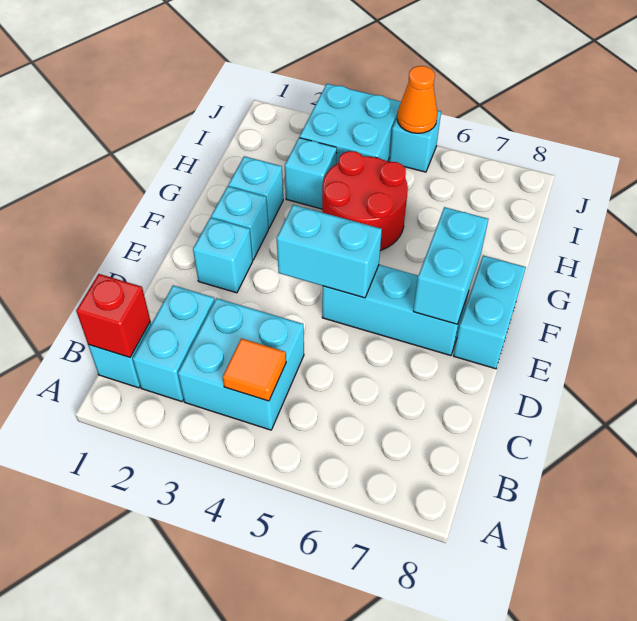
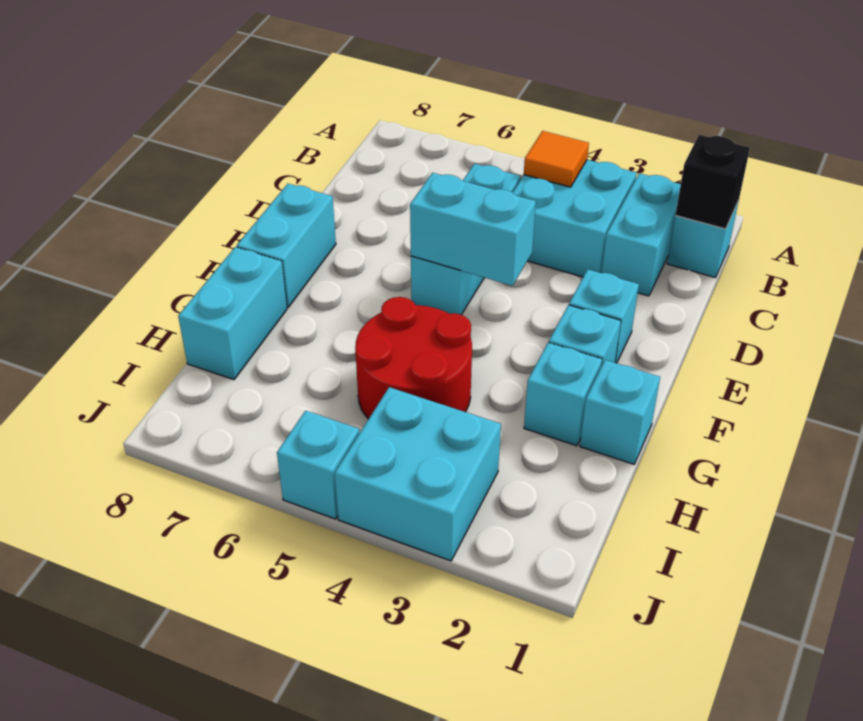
red 1x1 brick [76,274,150,357] -> black 1x1 brick [676,135,750,229]
cyan 1x3 brick [322,265,468,356] -> cyan 1x3 brick turned to [411,164,520,315]
cyan 1x2 brick [413,207,488,324] -> cyan 1x2 brick moved to [178,247,287,380]
cyan 1x1 brick [285,138,337,209] -> cyan 1x1 brick moved to [580,360,660,464]
orange 1x1 cone [397,66,437,133] -> none

